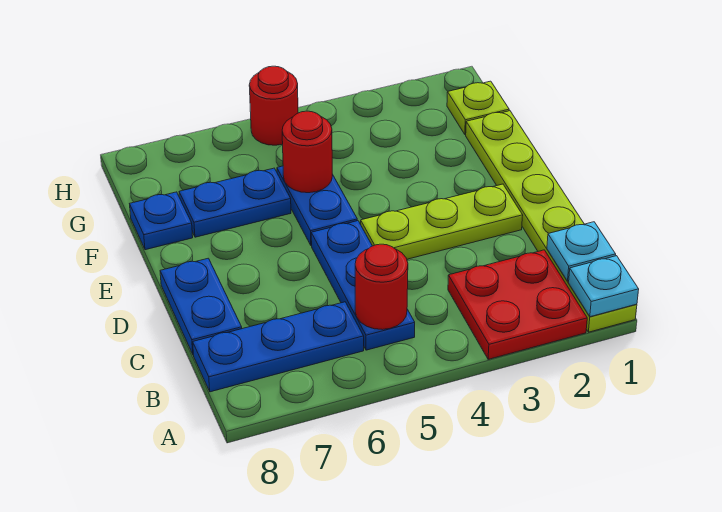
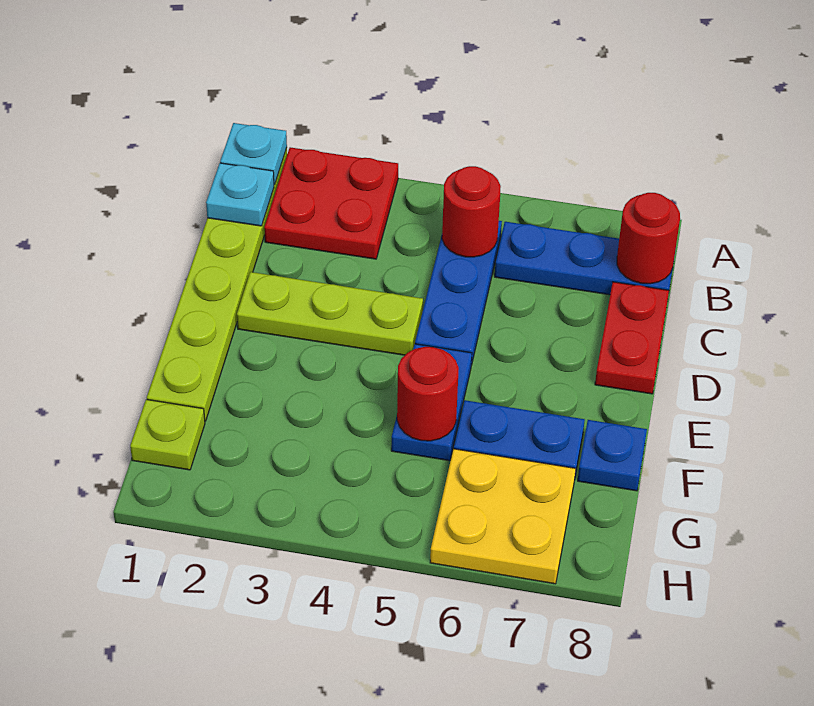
blue 1x2 plate [160,258,242,354] -> red 1x2 plate [595,282,669,394]
none -> yellow 2x2 plate [430,449,576,584]
red 1x1 round brick [249,66,298,145] -> red 1x1 round brick moved to [617,193,680,284]

